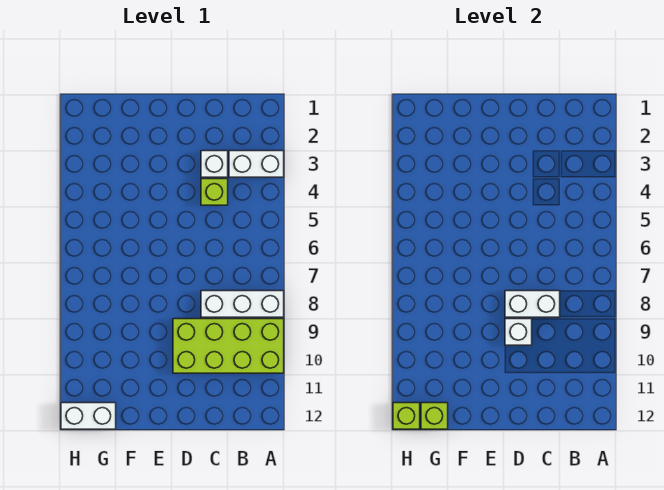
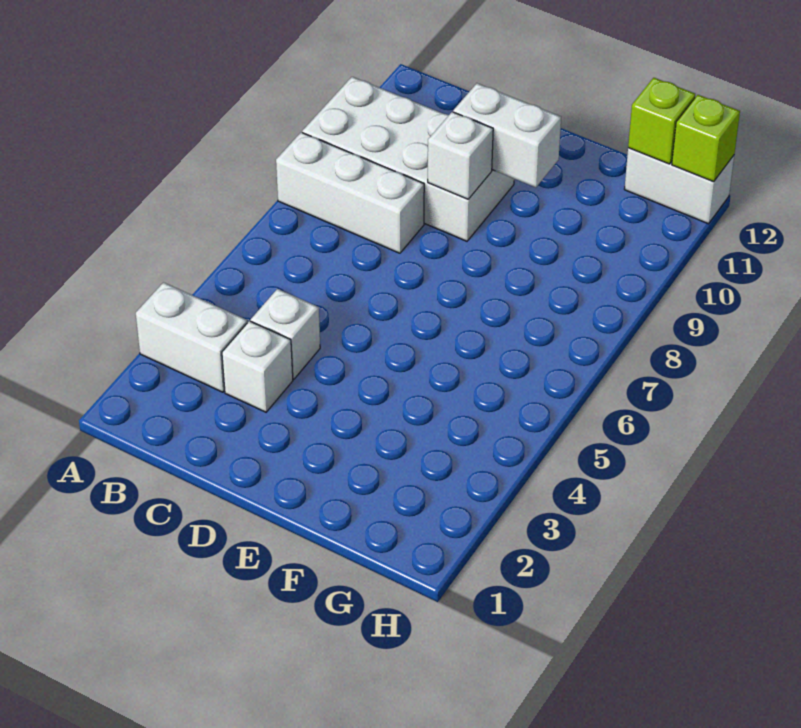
lime 2x4 brick [173,319,284,373] -> white 2x4 brick [302,77,514,241]
lime 1x1 brick [201,179,228,205] -> white 1x1 brick [251,289,320,379]
white 1x2 brick [505,291,560,317] -> white 1x2 brick moved to [453,83,561,187]

